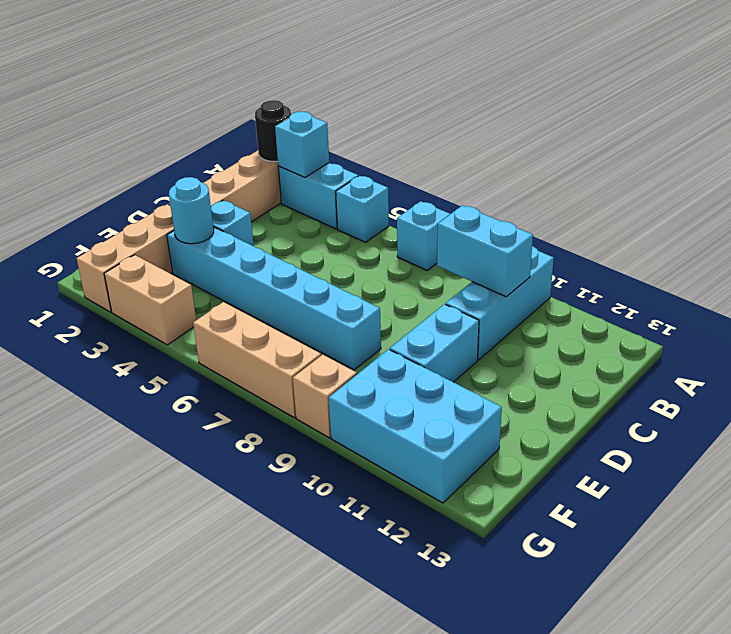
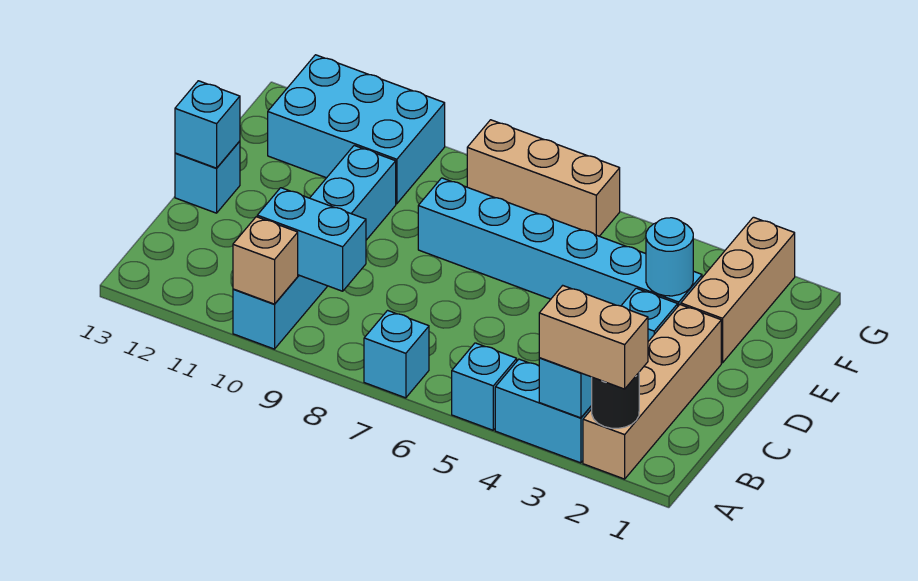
none -> cyan 1x1 brick [175,141,240,213]
none -> cyan 1x1 brick [175,81,240,168]
tan 1x2 brick [104,255,196,345] -> tan 1x2 brick moved to [539,285,648,389]
tan 1x1 brick [293,355,357,438] -> tan 1x1 brick moved to [233,217,298,304]

